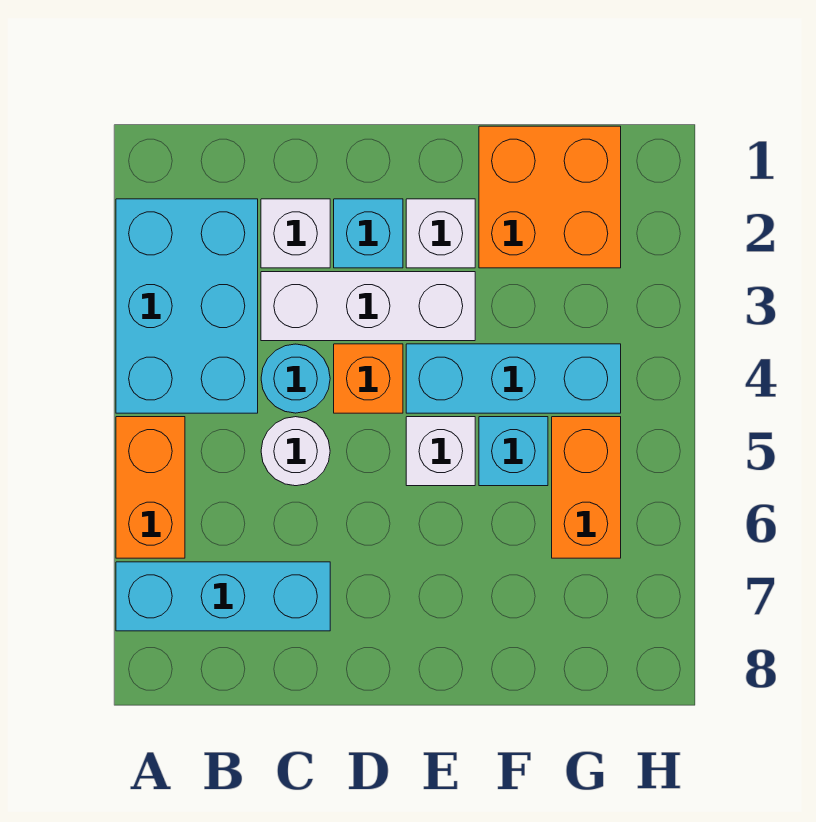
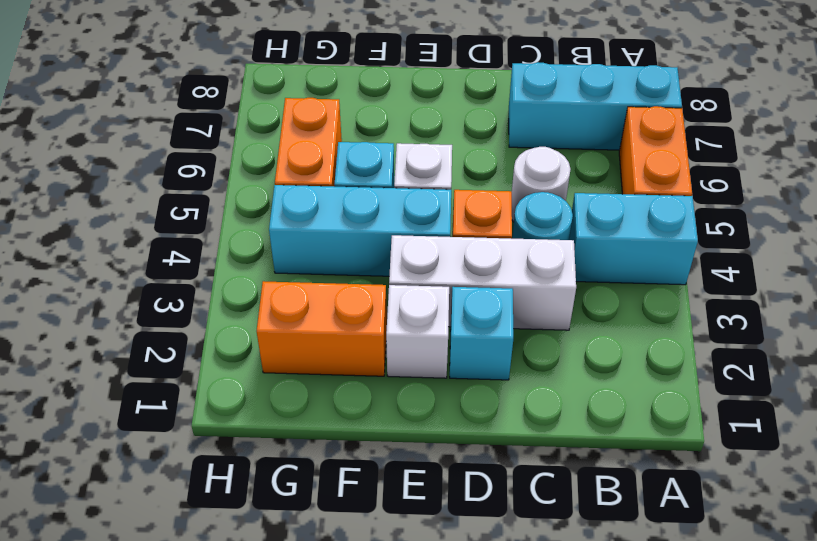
cyan 2x3 brick [116,199,258,413] -> cyan 1x2 brick [569,193,698,285]
white 1x1 brick [261,199,330,268] -> none
orange 2x2 brick [479,126,621,268] -> orange 1x2 brick [257,281,387,376]

